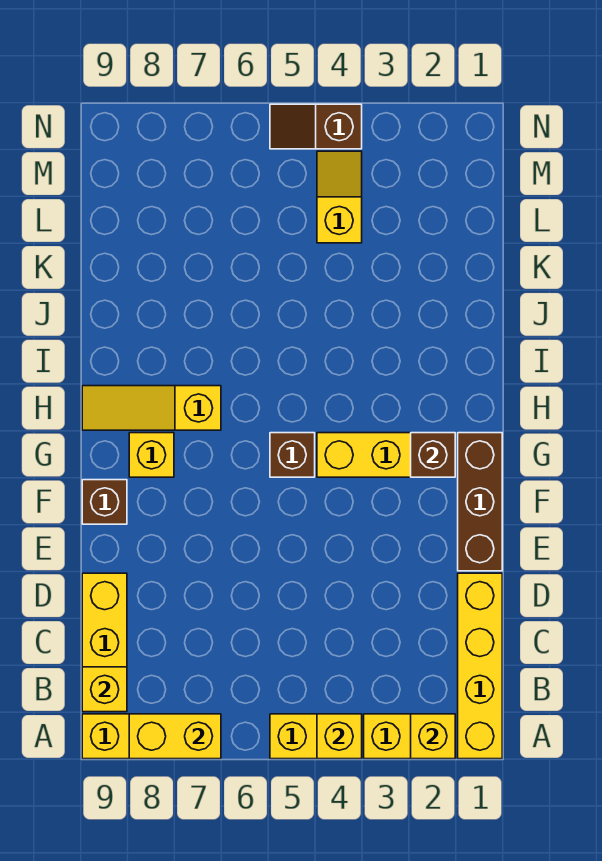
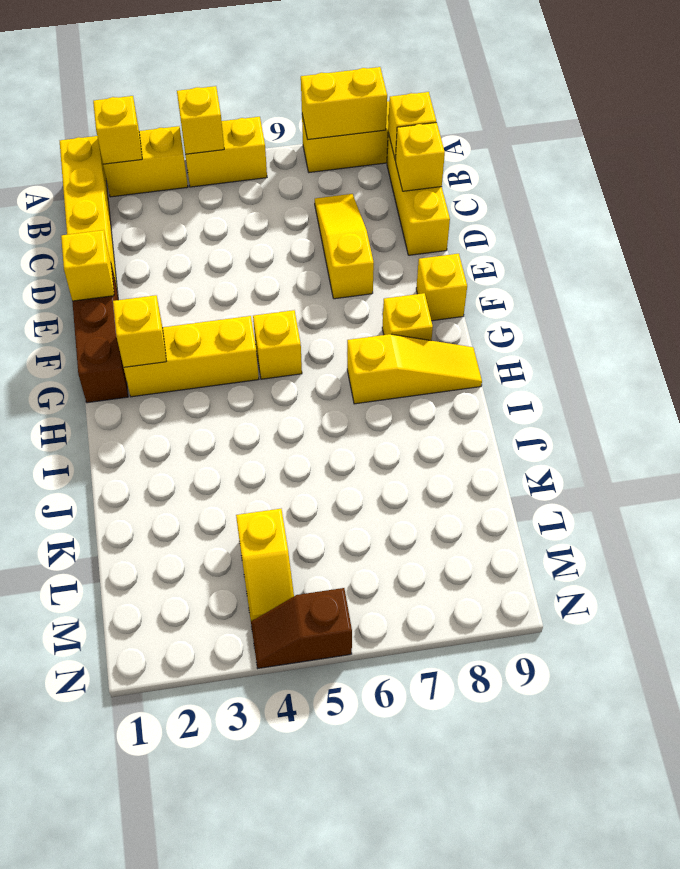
none -> yellow 1x3 slope [315,194,374,299]
none -> yellow 1x1 brick [396,122,445,191]
none -> yellow 1x1 brick [61,230,114,301]
brown 1x1 brick [82,480,127,524] -> yellow 1x1 brick [416,254,467,321]
brown 1x1 brick [411,433,455,477] -> yellow 1x1 brick [113,295,166,367]
brown 1x1 brick [270,433,315,477] -> yellow 1x1 brick [253,310,302,379]
brown 1x2 slope [270,104,362,149] -> brown 1x2 slope turned to [251,588,352,668]

